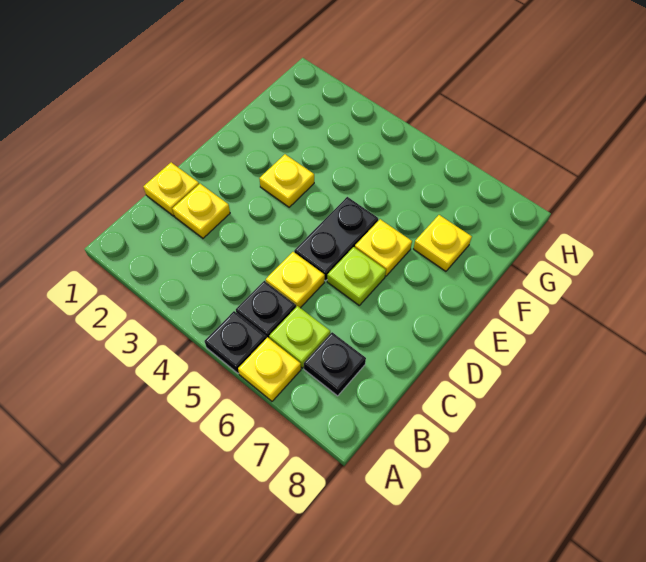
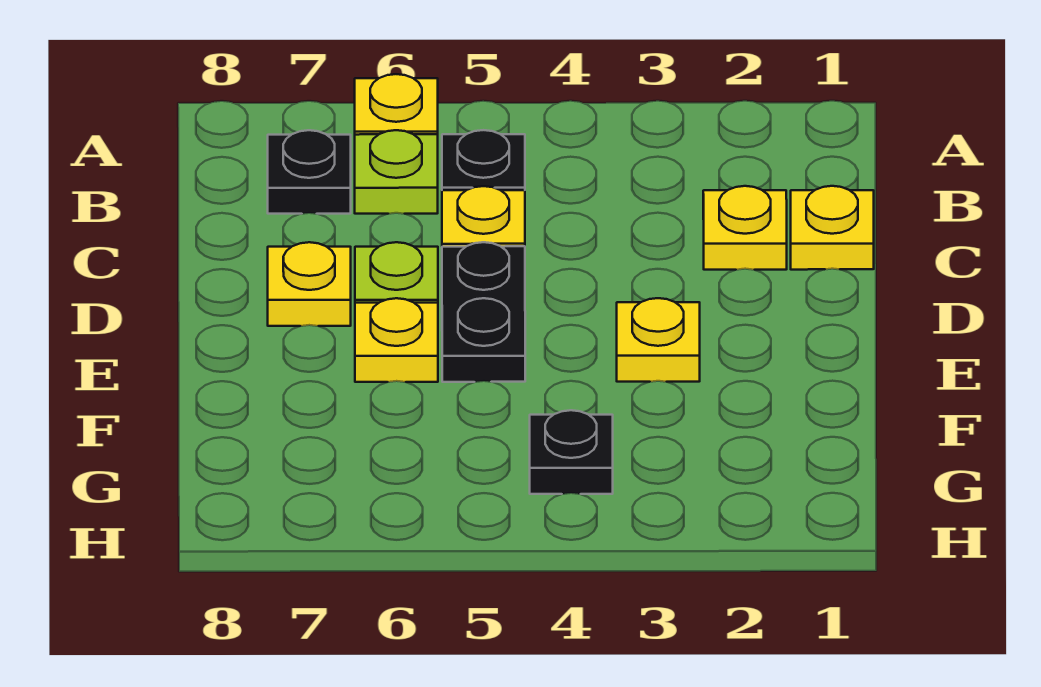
black 1x1 plate [205,311,266,373] -> black 1x1 plate moved to [530,410,613,494]
yellow 1x1 plate [414,215,472,271] -> yellow 1x1 plate moved to [268,242,351,326]

